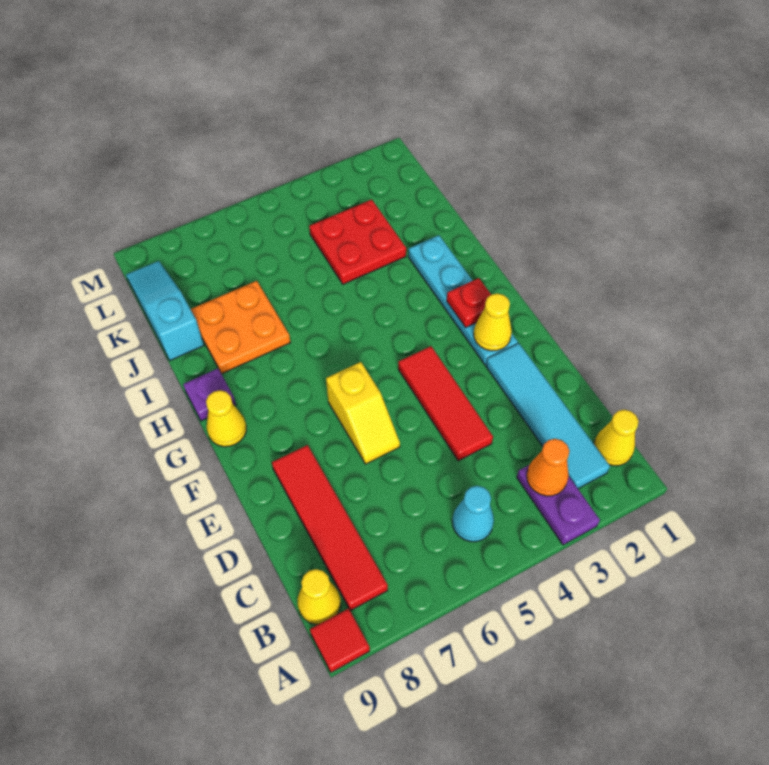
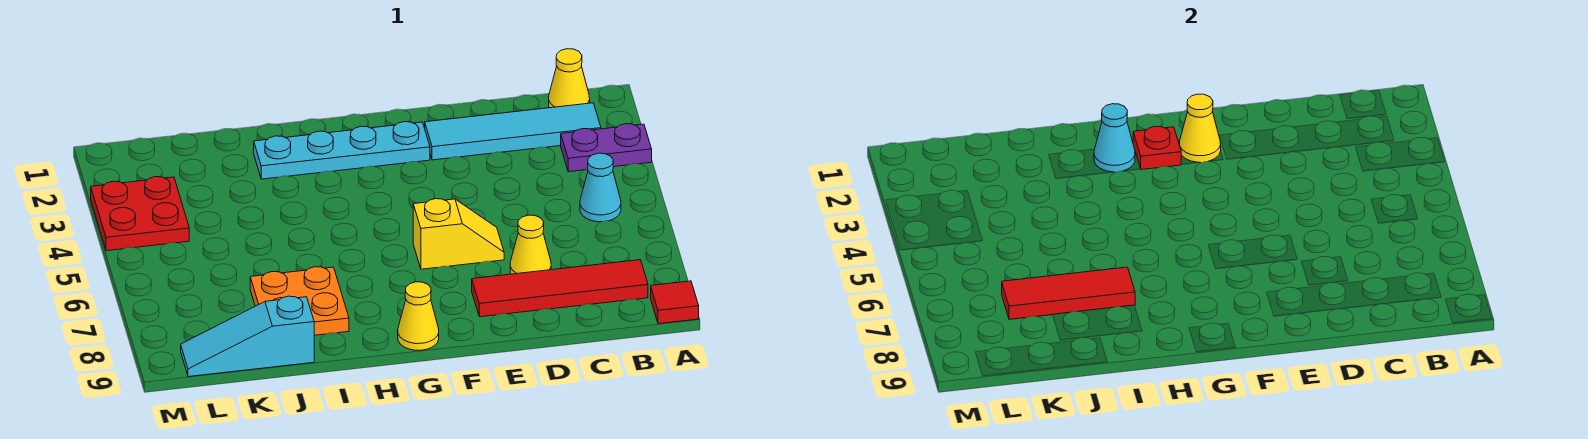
orange 1x1 cone [527,439,569,496] -> none
yellow 1x1 cone [298,569,341,624] -> yellow 1x1 cone moved to [510,215,551,274]
red 1x3 tile [398,346,493,461] -> red 1x3 tile moved to [1002,267,1135,320]
none -> cyan 1x1 cone [1094,104,1135,172]
purple 1x1 plate [183,369,236,421] -> none
red 2x2 plate [309,200,406,284] -> red 2x2 plate moved to [91,177,189,251]

